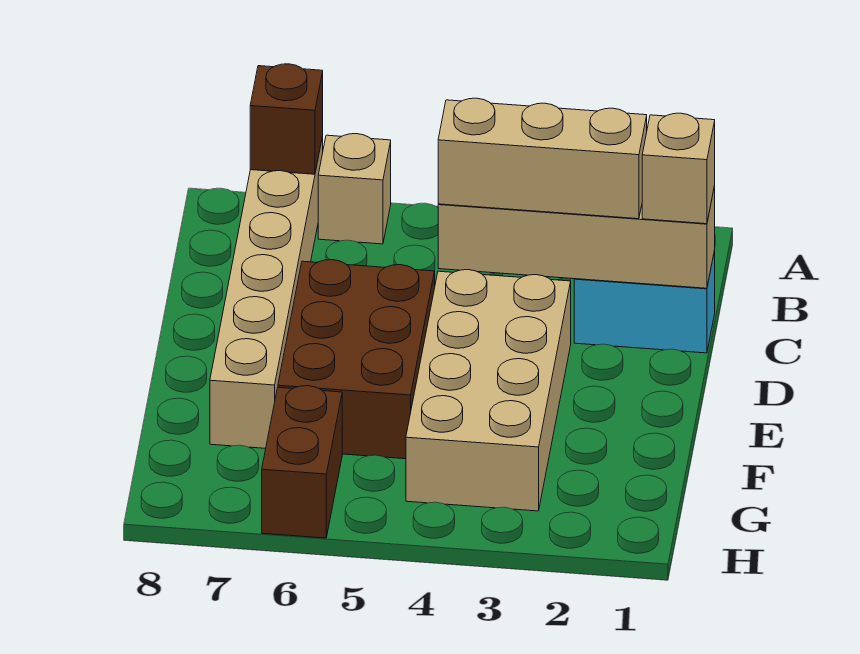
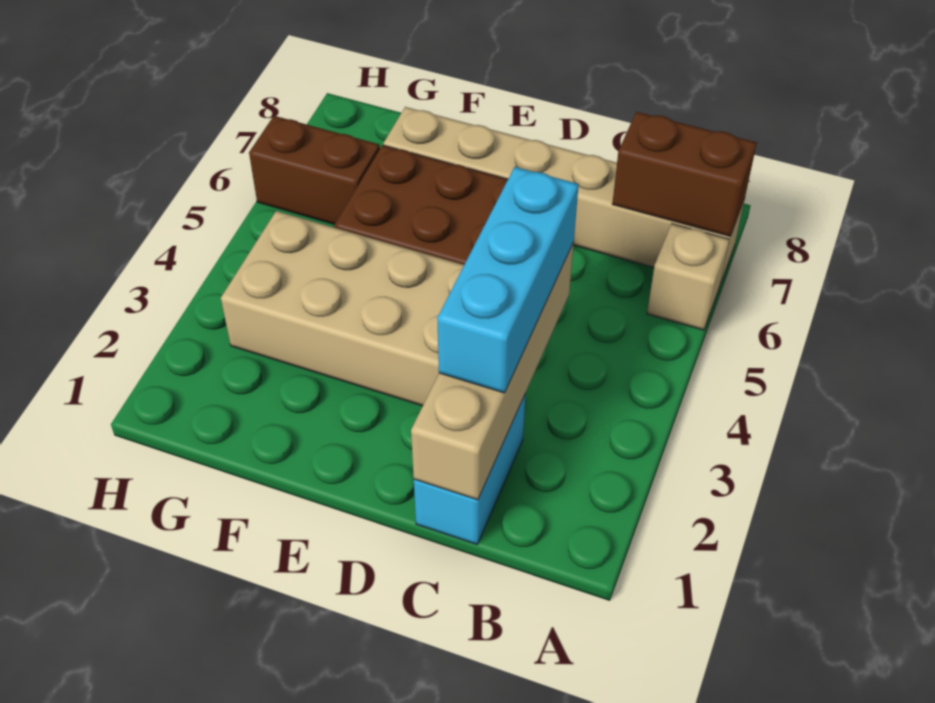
brown 1x1 brick [250,64,323,174] -> brown 1x2 brick [612,112,757,237]
tan 1x1 brick [642,113,715,224] -> none
tan 1x3 brick [438,98,647,219] -> cyan 1x3 brick [437,167,579,393]

